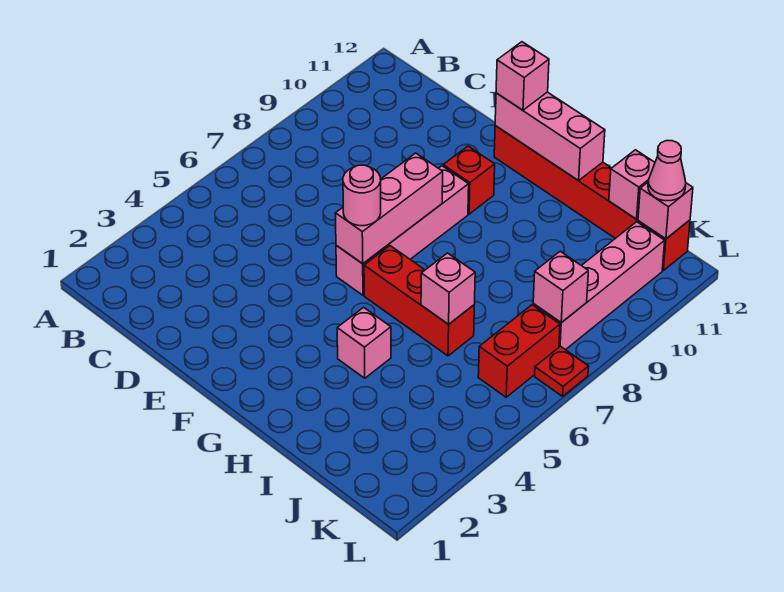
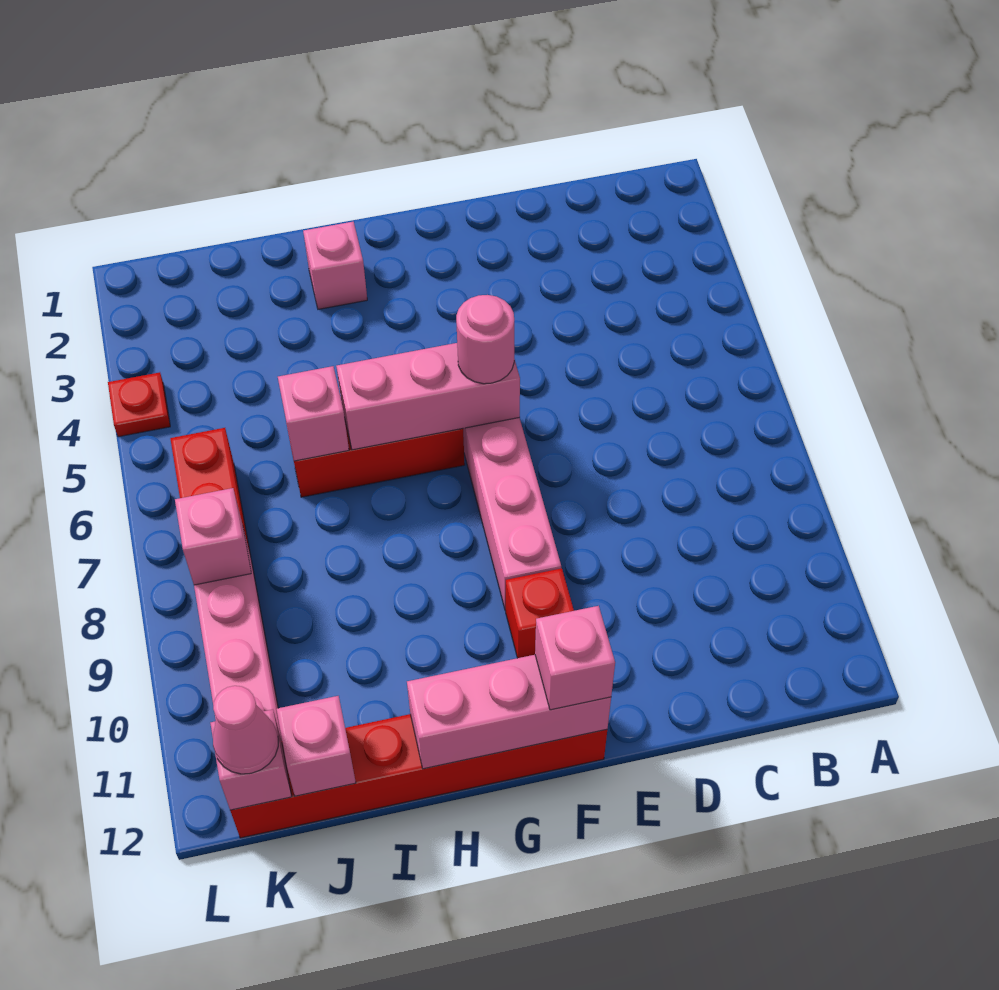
pink 1x3 brick [335,153,443,264] -> pink 1x3 brick turned to [336,343,520,450]
pink 1x1 brick [337,307,391,378] -> pink 1x1 brick moved to [303,222,367,309]
red 1x1 plate [535,346,589,396] -> red 1x1 plate moved to [108,372,170,437]

